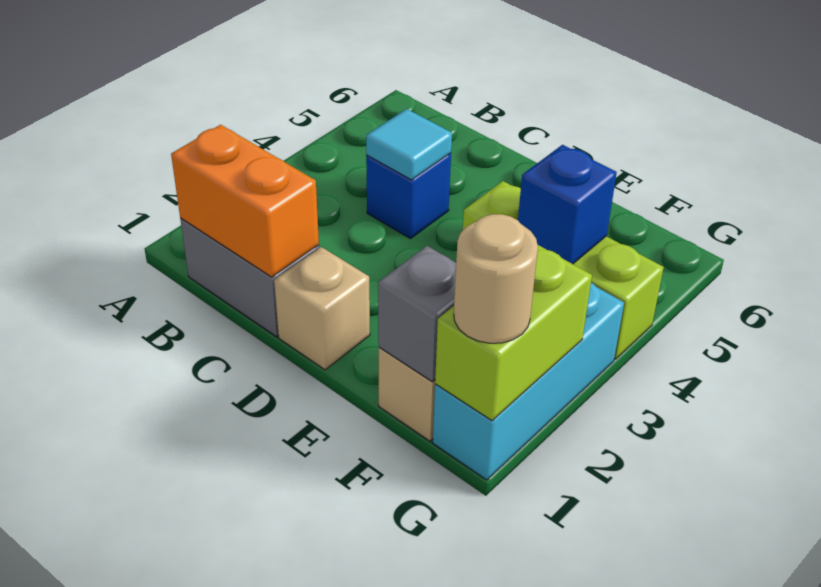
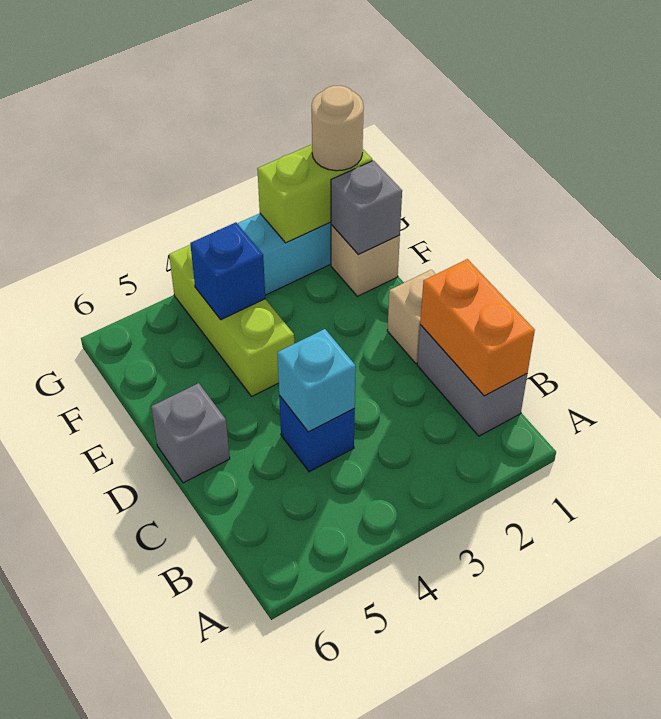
cyan 1x1 tile [366,109,452,180] -> cyan 1x1 brick [277,329,356,432]
none -> grey 1x1 brick [151,383,230,483]

